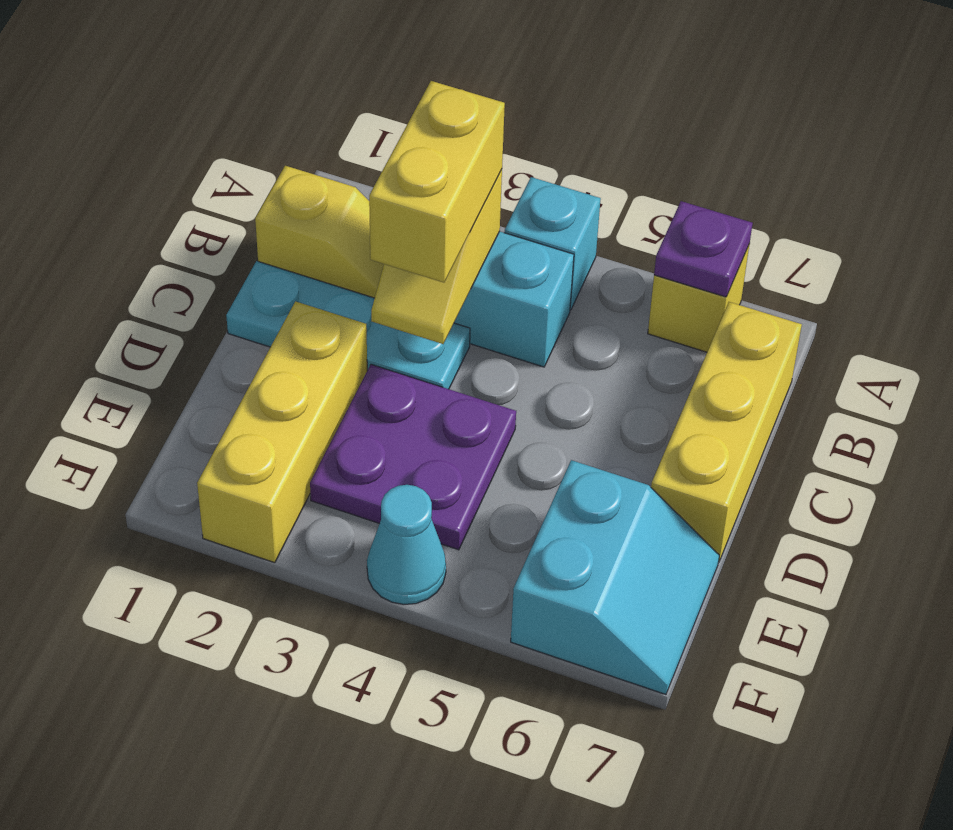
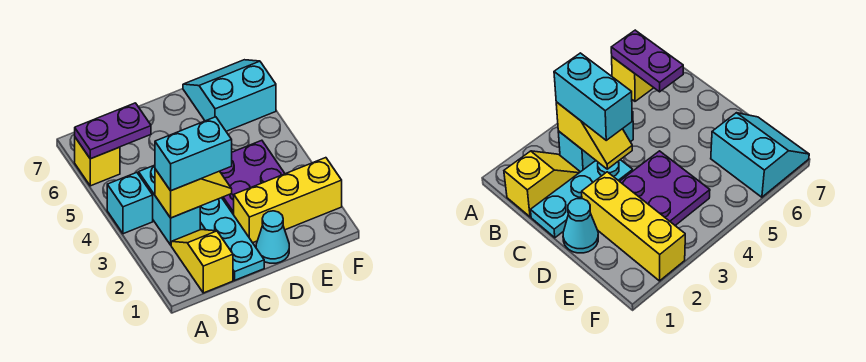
purple 1x1 plate [654,201,753,297] -> purple 1x2 plate [75,103,151,159]
yellow 1x2 brick [369,81,505,283] -> cyan 1x2 brick [155,117,232,191]
yellow 1x3 brick [651,302,802,561] -> none
cyan 1x1 cone [367,485,446,604] -> cyan 1x1 cone moved to [256,211,289,263]

